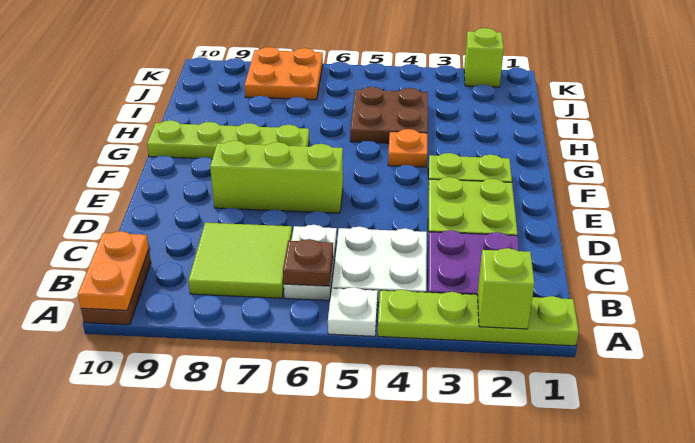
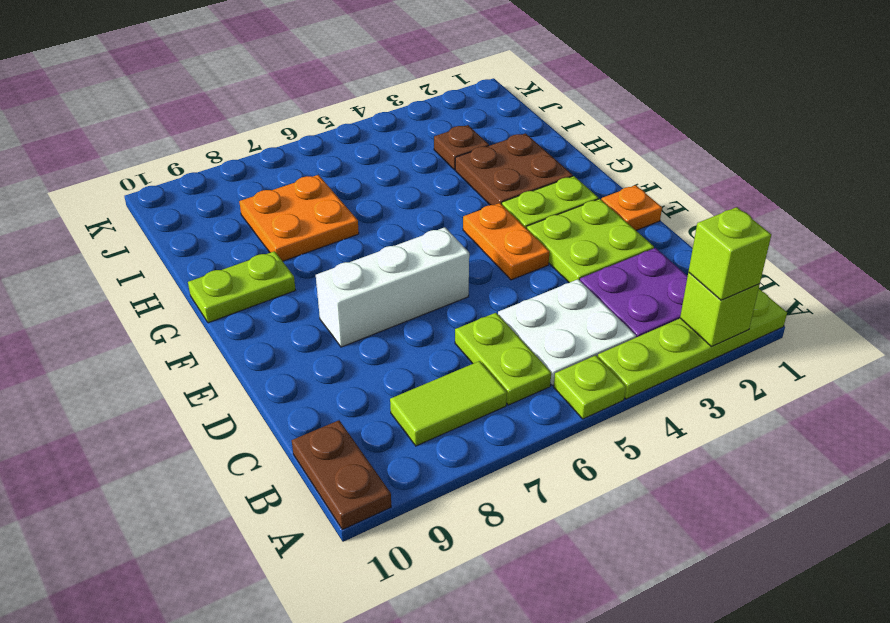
white 1x1 plate [328,287,378,336] -> lime 1x1 plate [554,355,626,419]
orange 1x2 plate [78,231,149,310] -> orange 1x2 plate moved to [463,203,549,280]
white 1x2 plate [284,225,337,300] -> lime 1x2 plate [455,313,551,405]
brown 1x1 plate [283,239,333,286] -> brown 1x1 plate moved to [434,125,489,170]
lime 2x2 tile [188,223,292,298] -> lime 1x2 tile [390,361,507,446]
lime 1x3 brick [210,141,343,213] -> white 1x3 brick [316,227,469,347]
orange 1x1 plate [388,129,427,167] -> orange 1x1 plate moved to [601,185,662,230]
lime 1x4 plate [147,120,309,159] -> lime 1x2 plate [188,251,296,323]
brown 2x2 plate [350,87,428,143] -> brown 2x2 plate moved to [455,133,573,205]
orange 2x2 plate [245,47,323,100] -> orange 2x2 plate moved to [239,175,359,261]
lime 1x1 brick [464,28,504,87] -> lime 1x1 brick moved to [688,207,771,300]

